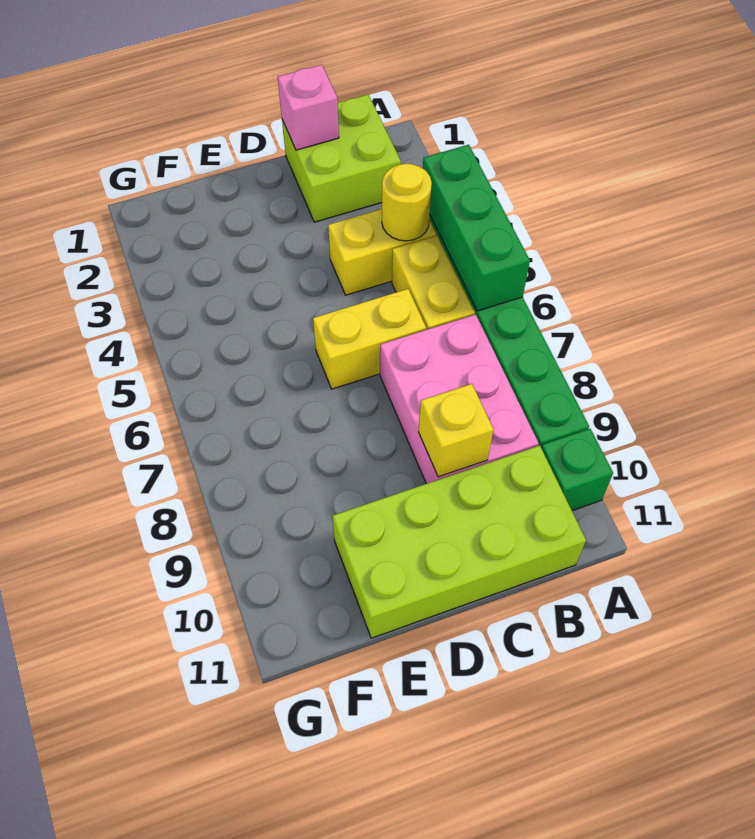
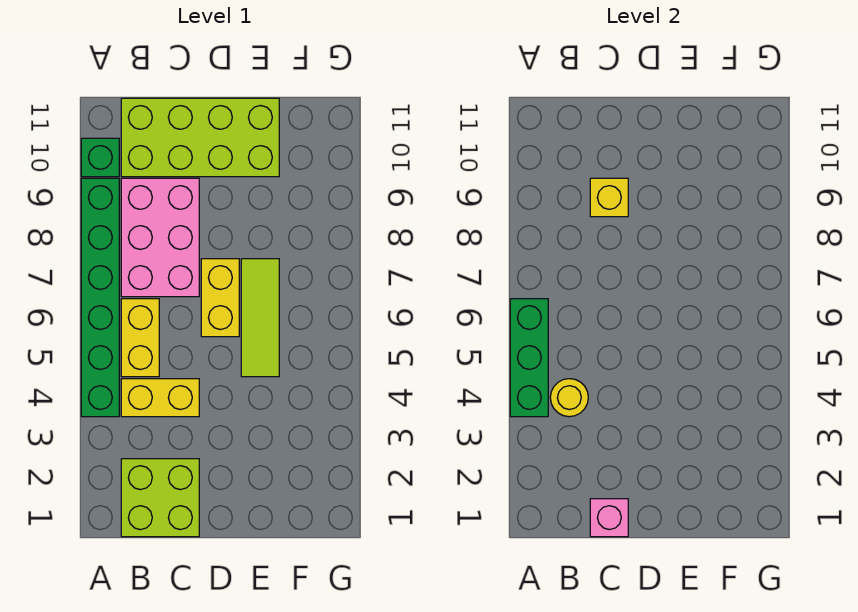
yellow 1x2 brick [313,289,426,389] -> yellow 1x2 brick turned to [201,259,239,337]
none -> lime 1x3 tile [241,259,279,377]

